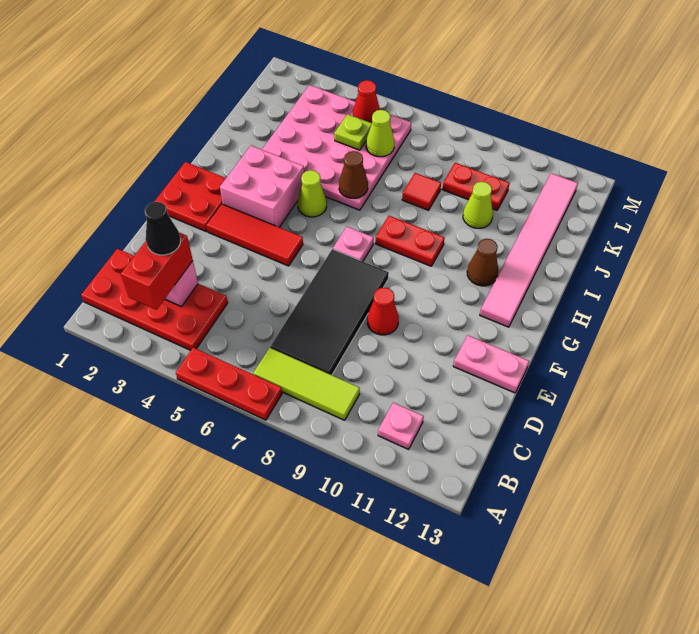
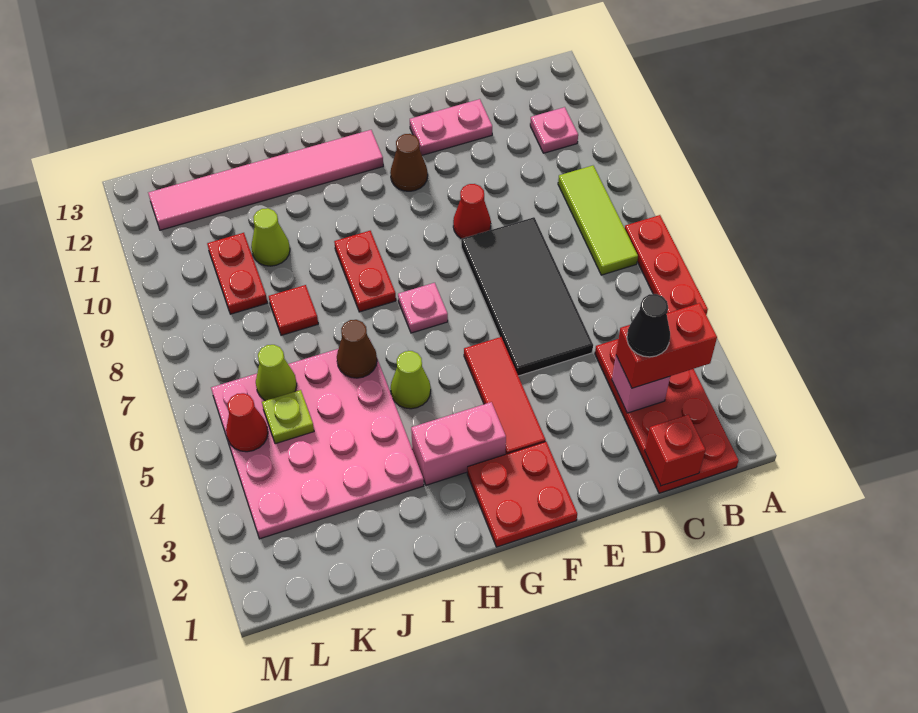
none -> red 1x1 brick [645,415,706,486]
black 2x4 tile [270,249,389,375] -> black 2x4 tile turned to [461,217,593,376]
pink 1x2 plate [453,335,529,393] -> pink 1x2 plate turned to [410,99,492,155]
pink 2x2 brick [220,146,304,227] -> pink 1x2 brick [411,402,506,485]
brown 1x1 cone [467,239,498,286] -> brown 1x1 cone moved to [390,134,428,191]

